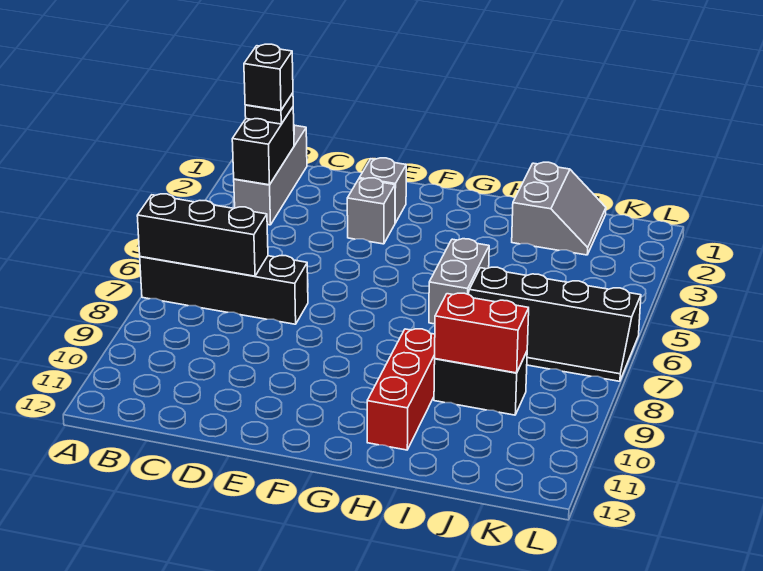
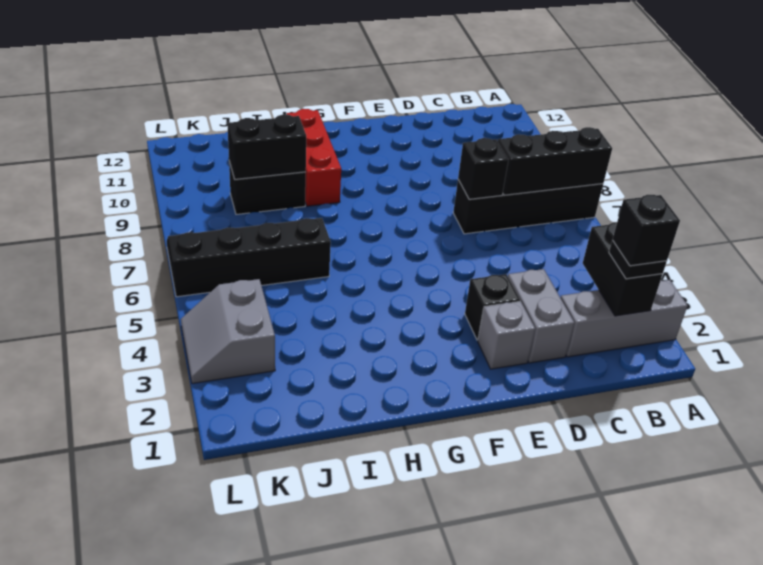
grey 1x3 brick [234,125,307,225] -> grey 1x3 brick turned to [560,280,688,357]
none -> black 1x1 brick [458,138,508,199]
grey 1x1 brick [347,178,395,244] -> black 1x1 brick [465,274,520,340]
grey 1x2 brick [429,239,489,324] -> grey 1x2 brick moved to [508,269,574,363]
grey 2x2 slope [512,162,606,255] -> grey 2x2 slope moved to [181,279,275,384]
red 1x2 brick [435,293,529,373] -> black 1x2 brick [227,114,306,179]

